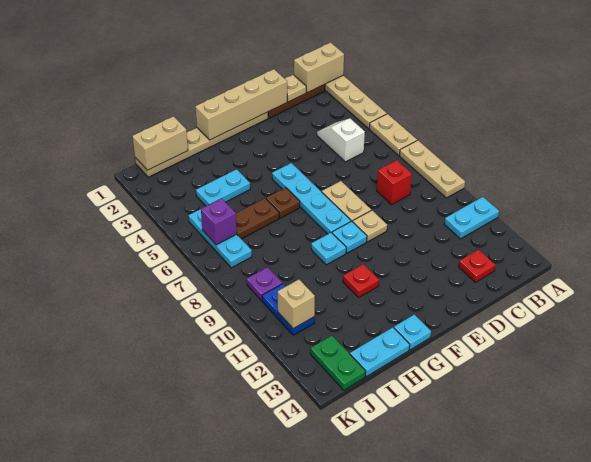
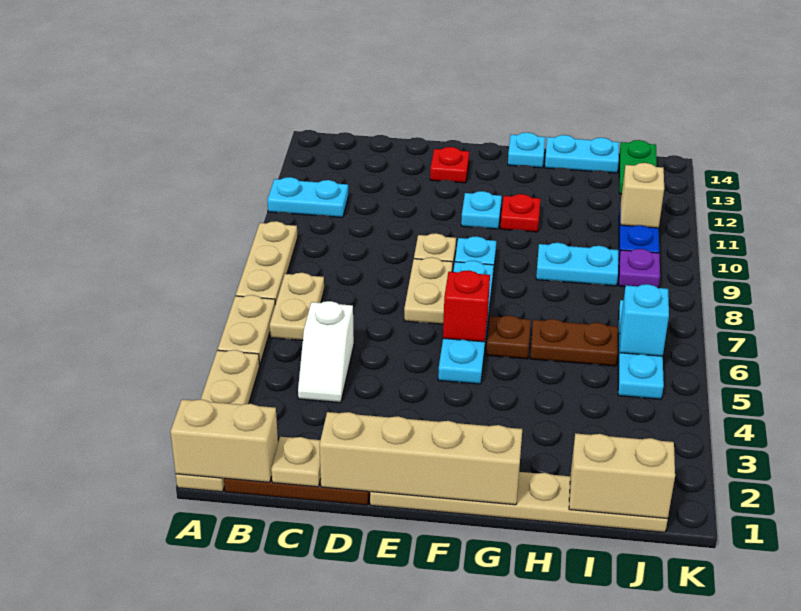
none -> tan 1x2 plate [270,273,324,340]
red 1x1 brick [377,160,412,205] -> red 1x1 brick moved to [443,270,490,342]
red 1x1 plate [459,250,495,282] -> red 1x1 plate moved to [430,147,469,183]
cyan 1x1 plate [311,233,346,265] -> cyan 1x1 plate moved to [461,191,502,229]
cyan 1x2 plate [196,169,250,206] -> cyan 1x2 plate moved to [536,243,618,286]
purple 1x1 brick [201,198,237,245] -> cyan 1x1 brick [620,284,669,356]

